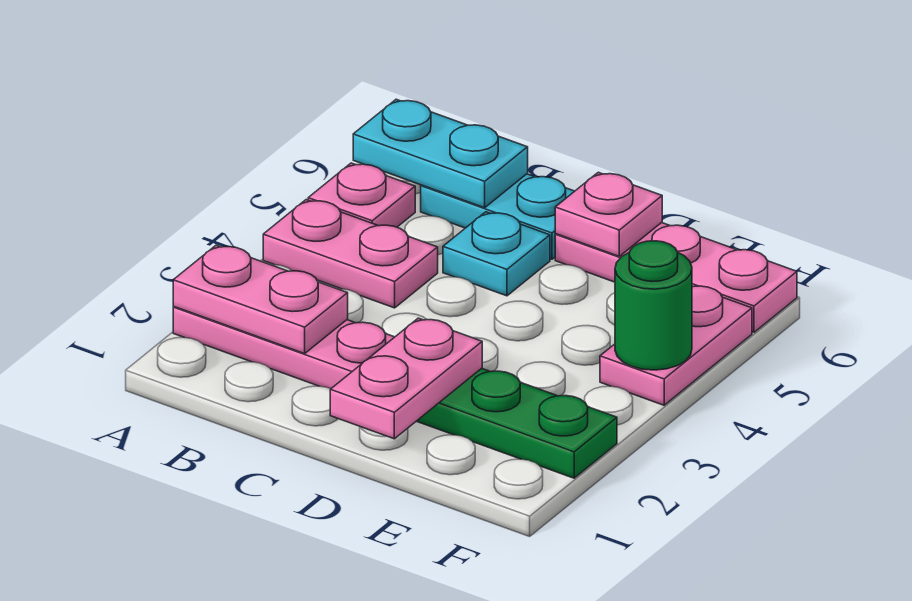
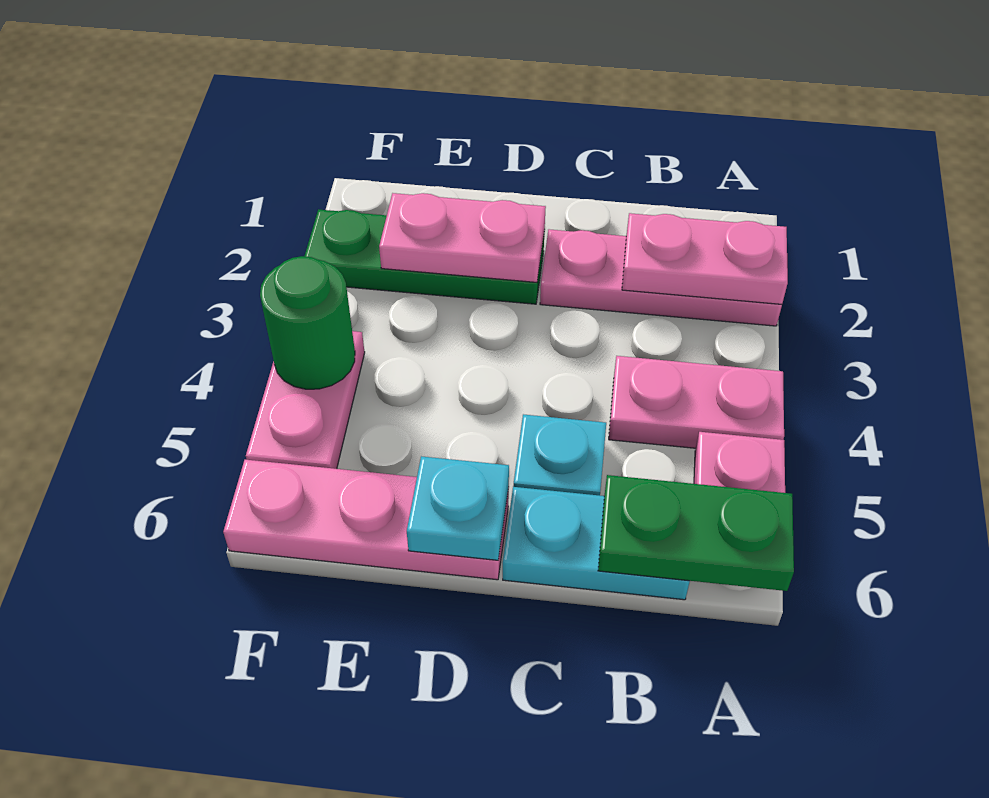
cyan 1x2 plate [353,99,528,208] -> green 1x2 plate [598,475,794,591]
pink 1x2 plate [330,318,482,439] -> pink 1x2 plate turned to [379,193,546,282]
pink 1x1 plate [555,172,662,256] -> cyan 1x1 plate [407,456,509,560]

